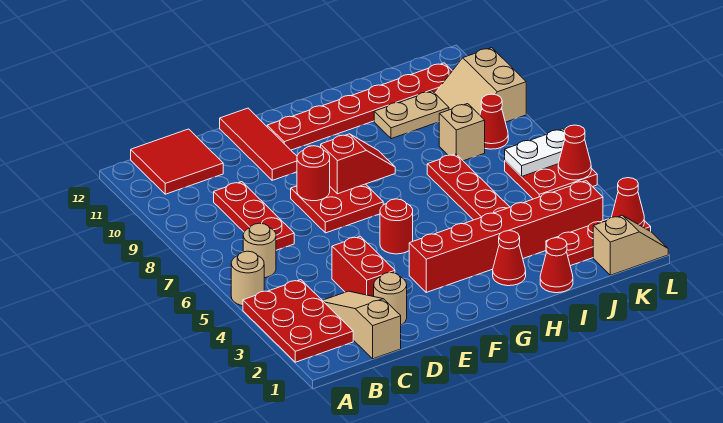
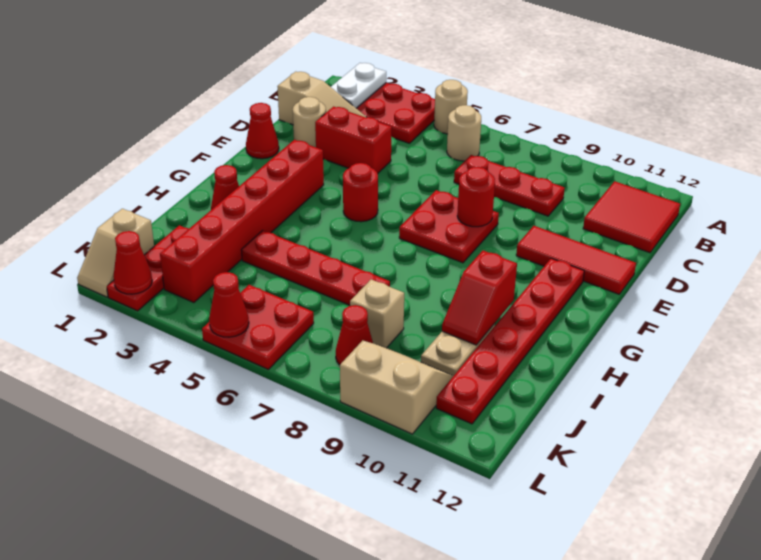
red 1x2 slope [321,134,395,194] -> red 1x2 slope moved to [442,251,517,345]
red 1x1 cone [540,238,573,293] -> red 1x1 cone moved to [246,103,279,159]
white 1x2 plate [505,129,565,177] -> white 1x2 plate moved to [331,63,386,108]

